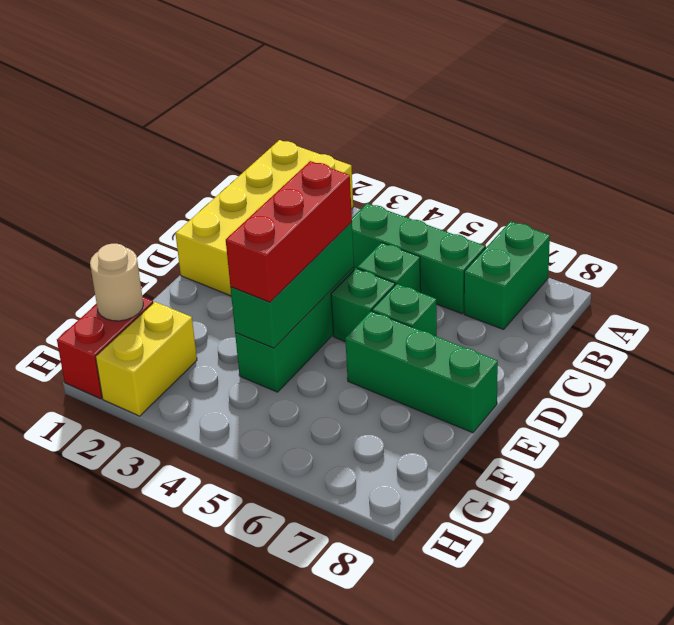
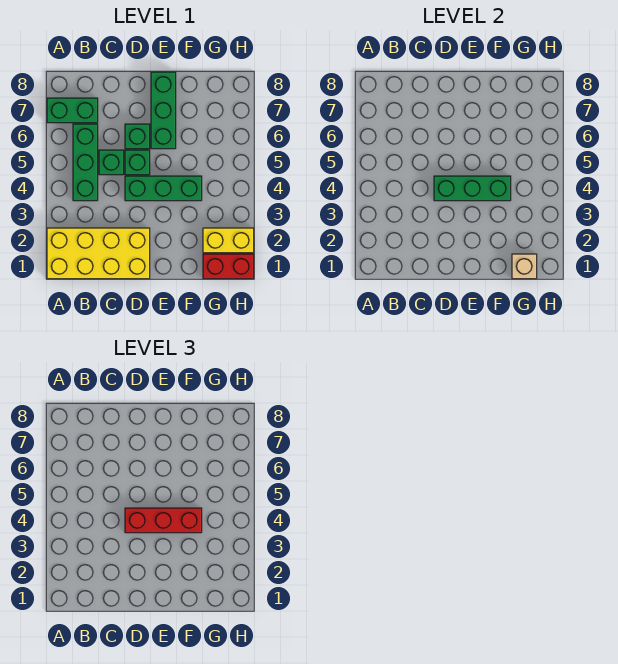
tan 1x1 round brick [90,244,143,321] -> tan 1x1 brick [512,254,537,279]

